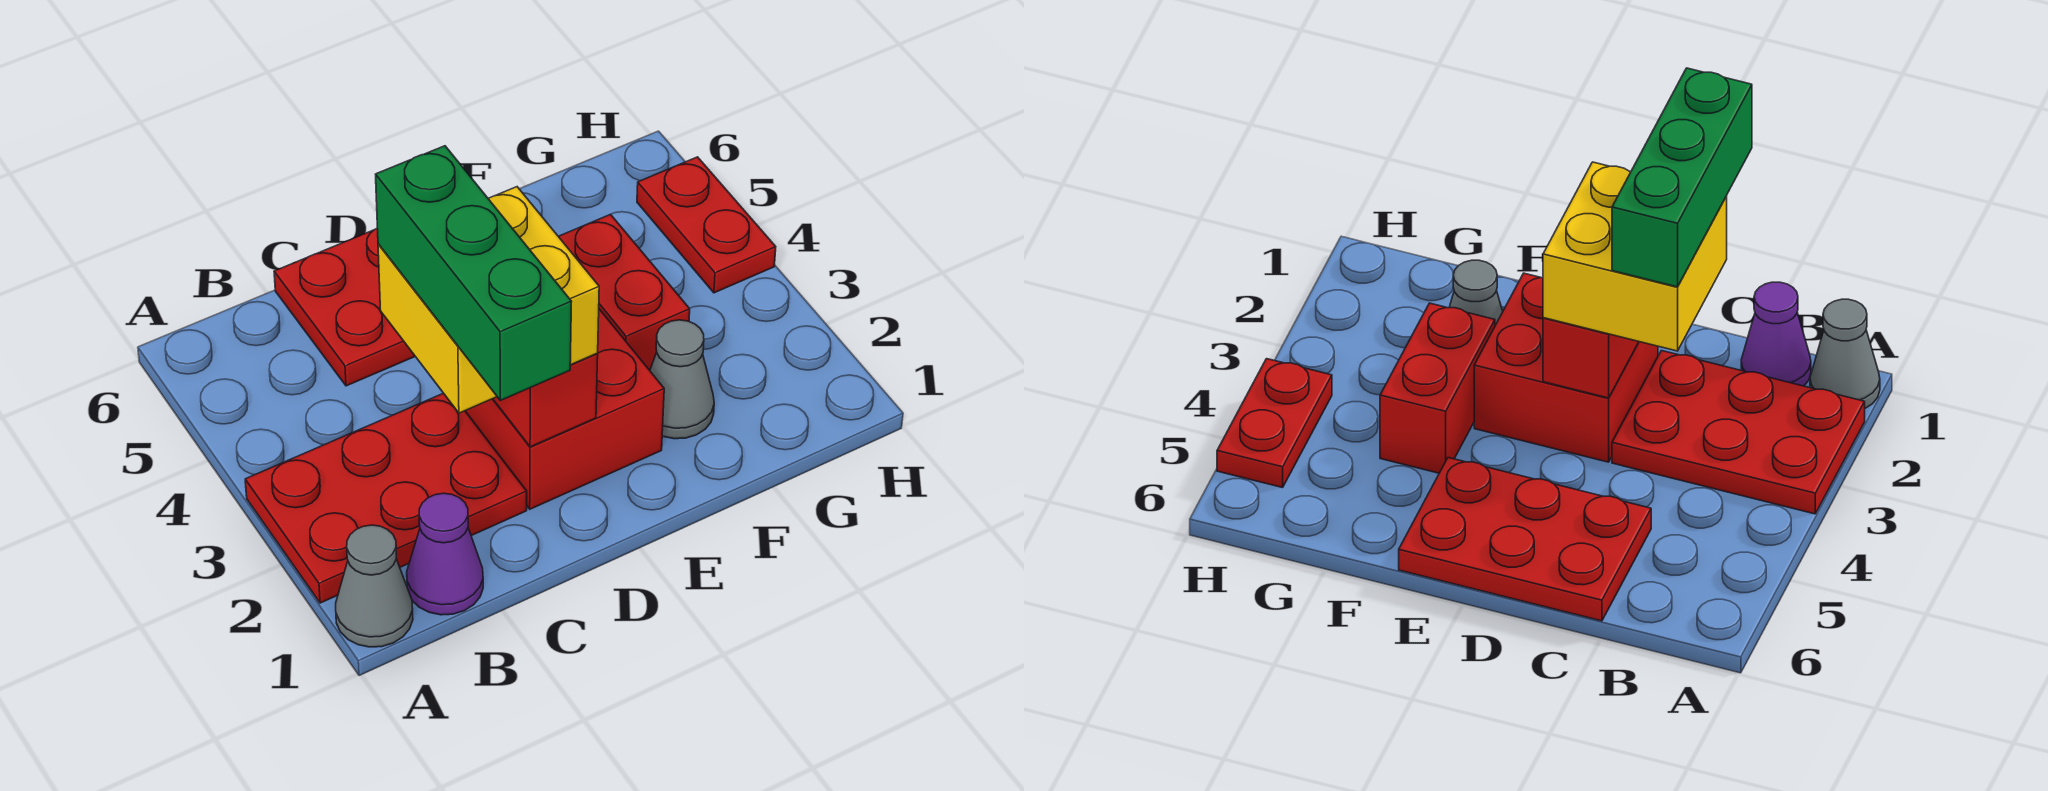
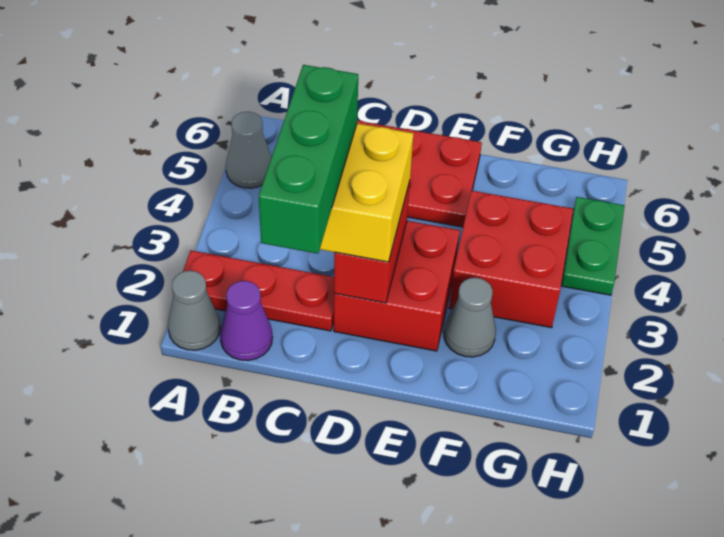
red 2x3 plate [245,393,527,603] -> red 1x3 plate [183,251,334,331]
none -> grey 1x1 cone [226,112,272,188]
red 1x2 brick [558,214,690,370] -> red 2x2 brick [449,191,573,328]
red 1x2 plate [637,157,776,293] -> green 1x2 plate [561,197,625,295]

